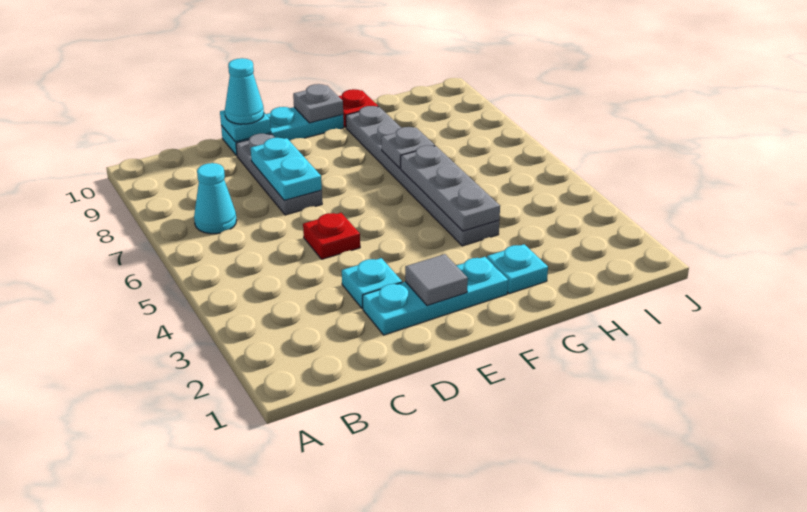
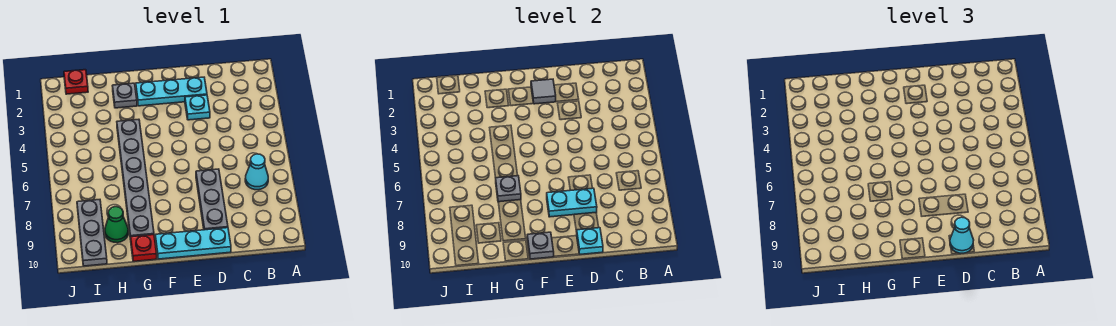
red 1x1 plate [303,213,360,259] -> red 1x1 plate moved to [64,70,88,94]
cyan 1x2 plate [251,138,322,200] -> cyan 1x2 plate turned to [547,188,597,217]
cyan 1x1 plate [487,244,548,294] -> grey 1x1 plate [112,83,137,108]
grey 1x3 plate [401,146,500,231] -> grey 1x3 plate moved to [77,200,107,266]
none -> green 1x1 cone [105,207,128,243]

